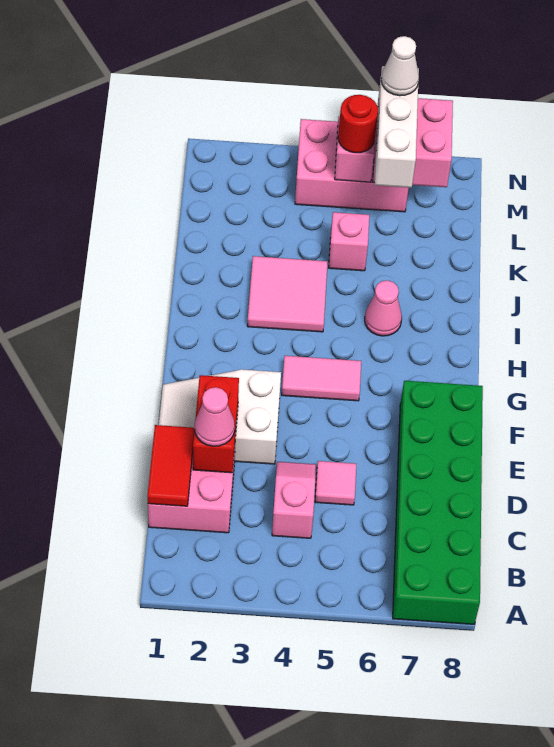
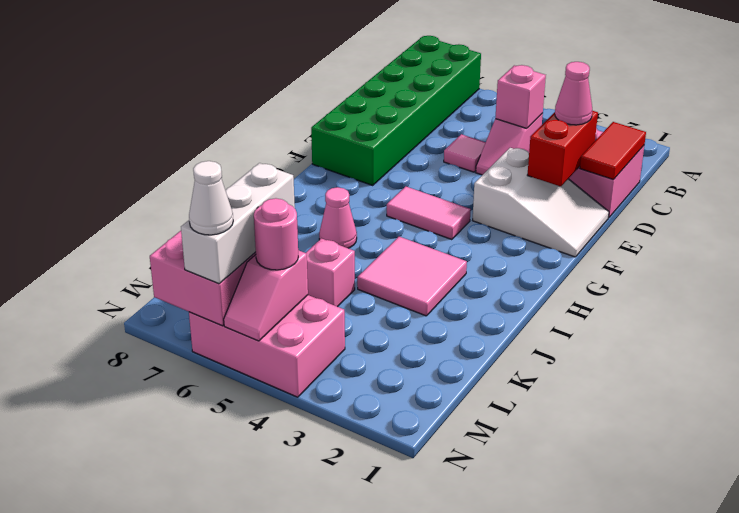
none -> pink 1x1 brick [495,65,546,128]
red 1x1 round brick [338,95,378,153] -> pink 1x1 round brick [254,198,298,270]

